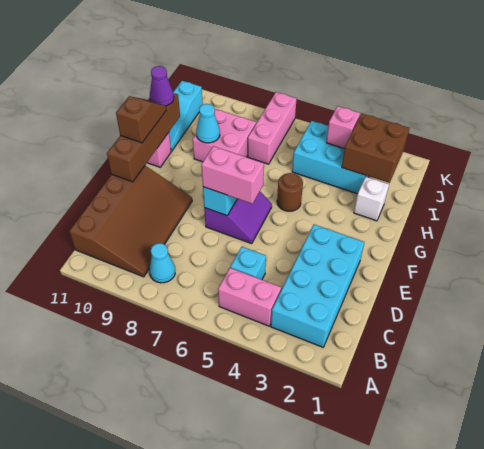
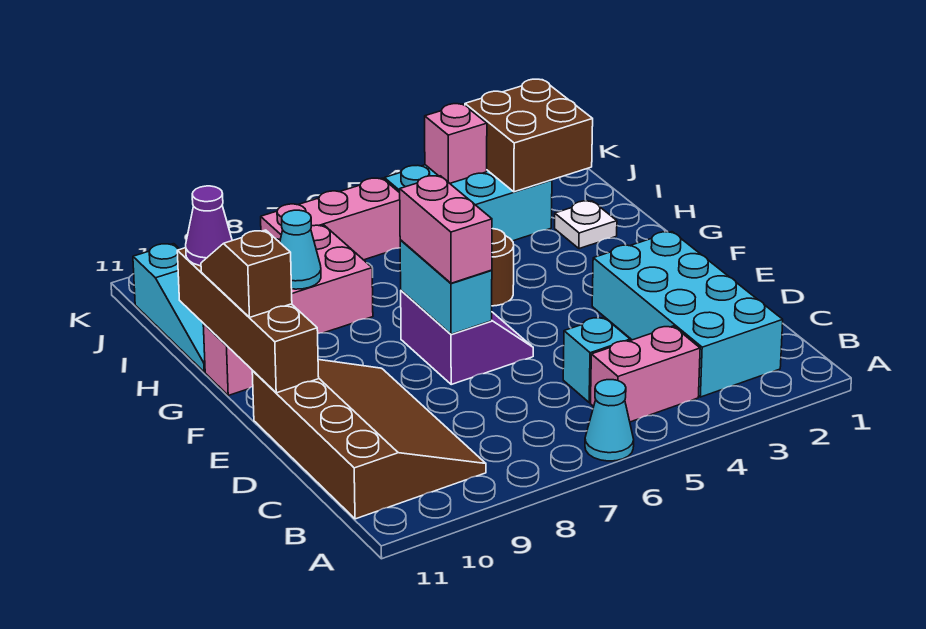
cyan 1x1 cone [149,243,175,283] -> cyan 1x1 cone moved to [585,380,634,461]
pink 1x2 brick [201,146,264,204] -> pink 1x2 brick turned to [400,176,492,283]
white 1x1 brick [354,177,389,221] -> white 1x1 plate [555,201,617,249]
pink 1x3 brick [248,92,297,164] -> pink 1x3 brick turned to [261,178,400,260]

